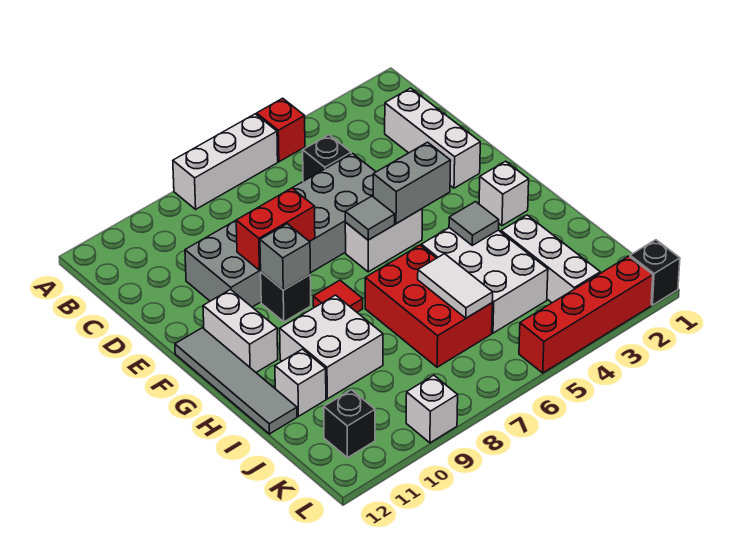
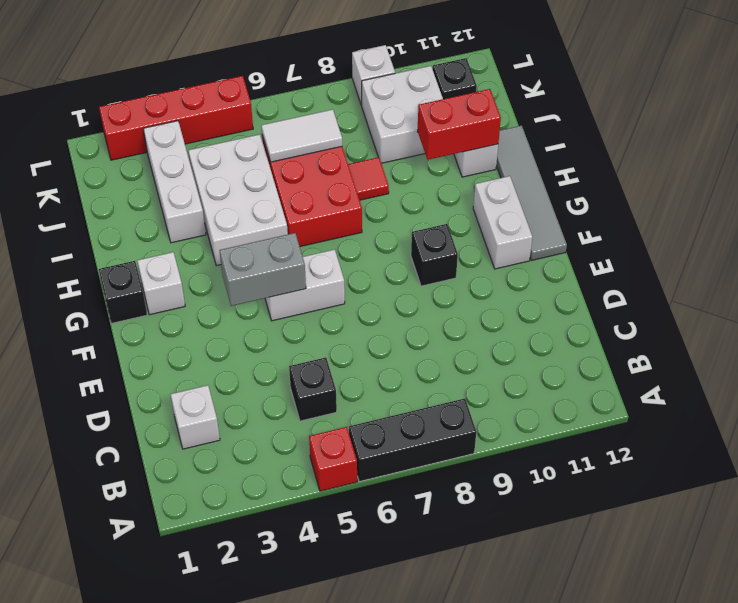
white 1x3 brick [173,114,278,209] -> black 1x3 brick [349,398,476,482]
white 1x3 brick [385,88,480,188] -> white 1x1 brick [171,385,220,449]
grey 2x6 brick [185,153,376,307] -> none
red 1x2 brick [236,188,315,270] -> red 1x2 brick moved to [418,89,501,160]
grey 1x1 tile [345,196,395,240] -> none
grey 1x1 brick [260,224,310,290] -> none
red 1x1 tile [313,280,363,312] -> red 1x1 tile moved to [348,157,389,200]
grey 1x1 tile [449,202,499,245] -> none
white 2x2 brick [280,295,383,399] -> white 2x2 brick moved to [362,66,443,163]
white 1x2 tile [418,254,493,318] -> white 1x2 tile turned to [261,109,342,162]
black 1x1 brick [630,240,680,305] -> black 1x1 brick moved to [99,261,147,323]

